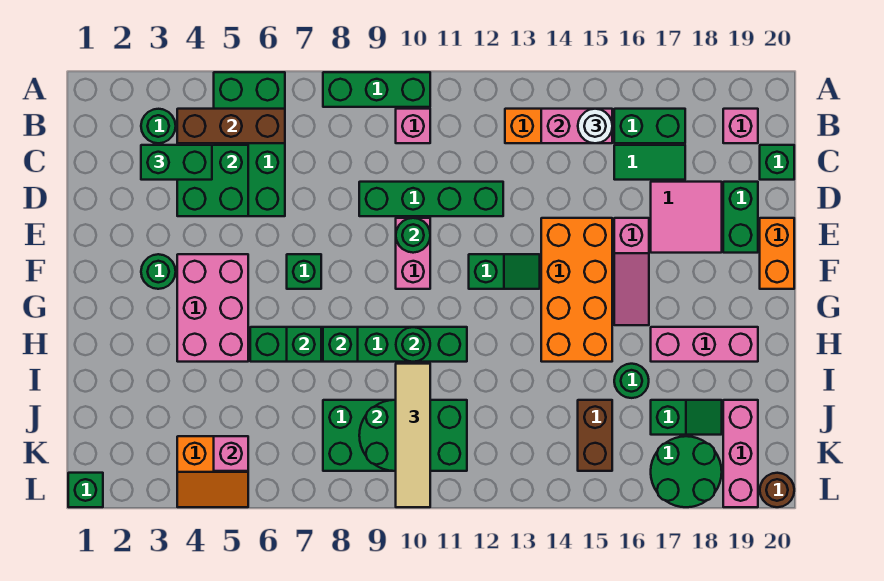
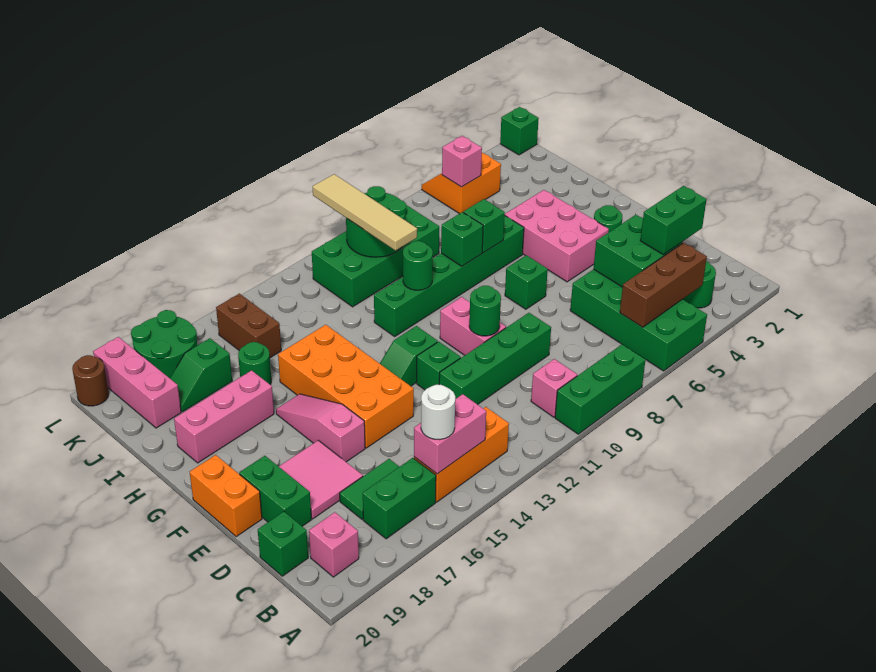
none -> green 1x1 brick [417,342,461,390]

